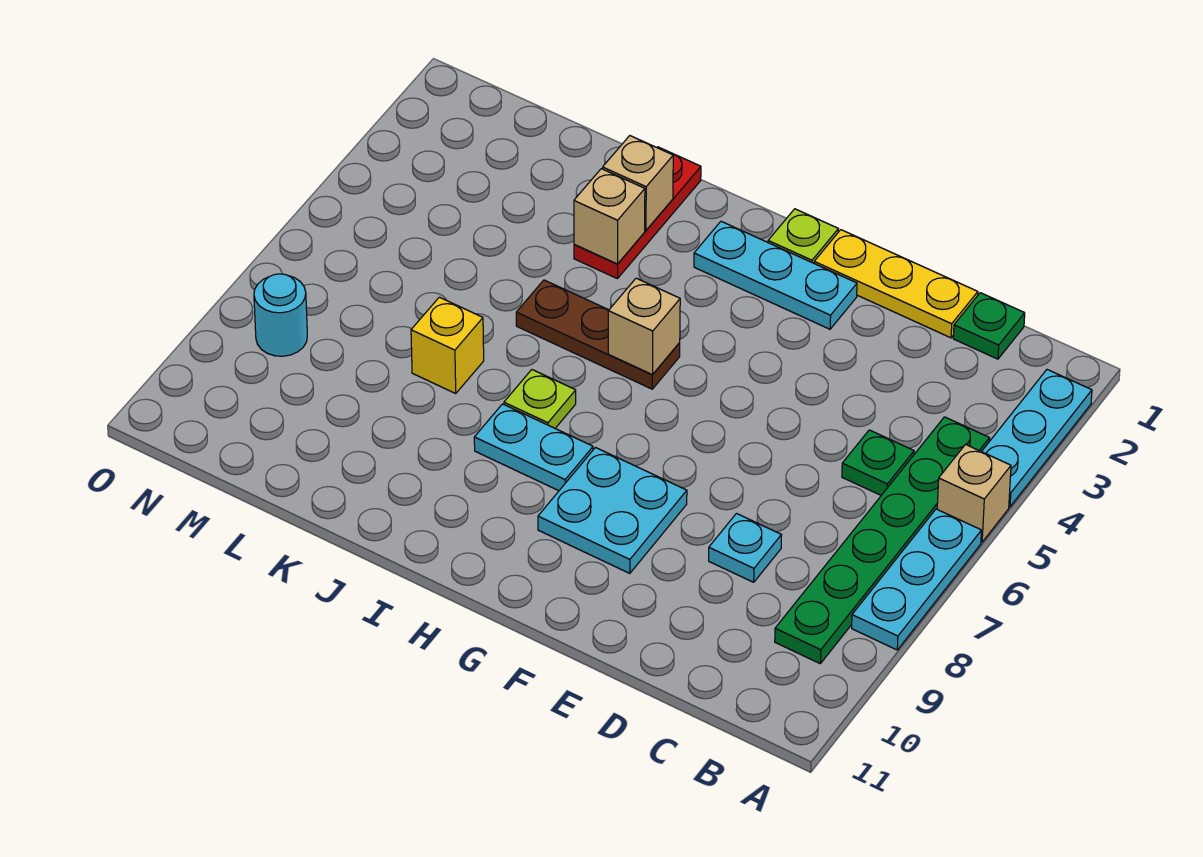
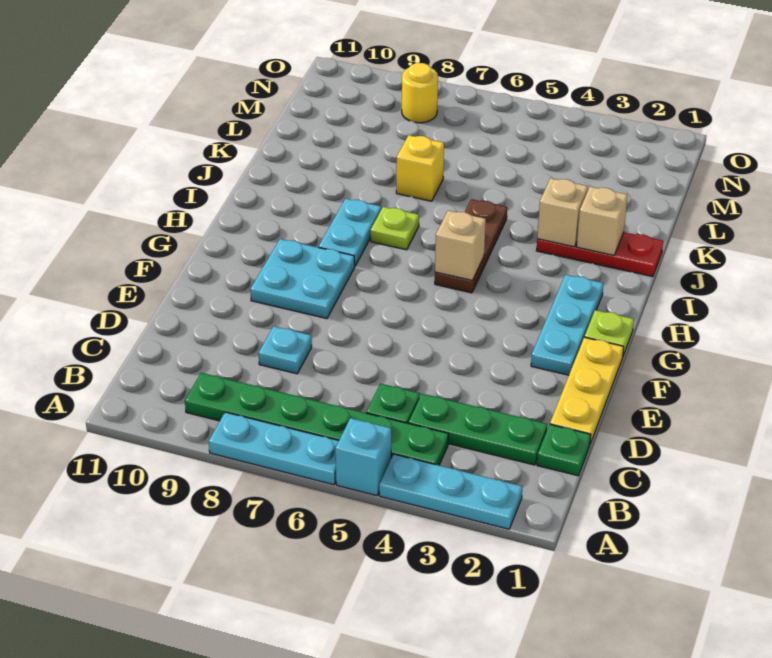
tan 1x1 brick [937,445,1011,542] -> cyan 1x1 brick [335,418,391,496]
none -> green 1x3 plate [409,394,547,465]
cyan 1x1 round brick [254,274,307,356] -> yellow 1x1 round brick [402,63,438,123]

